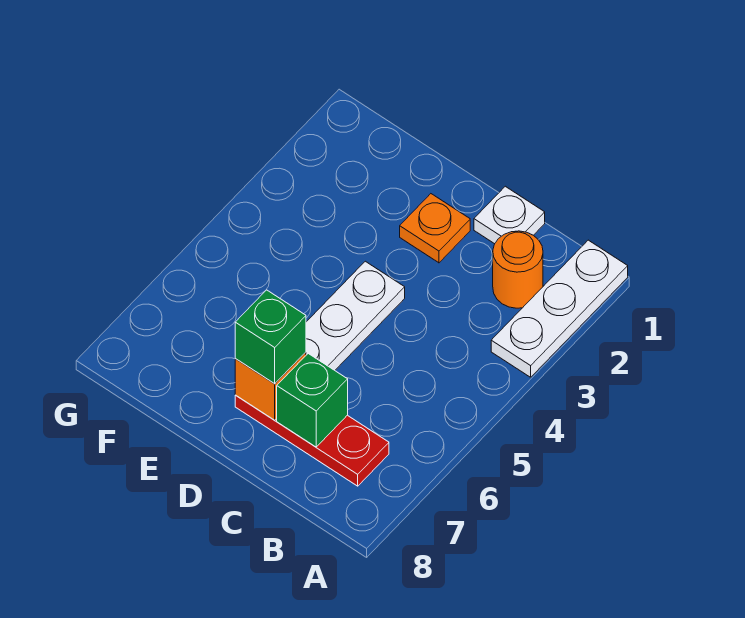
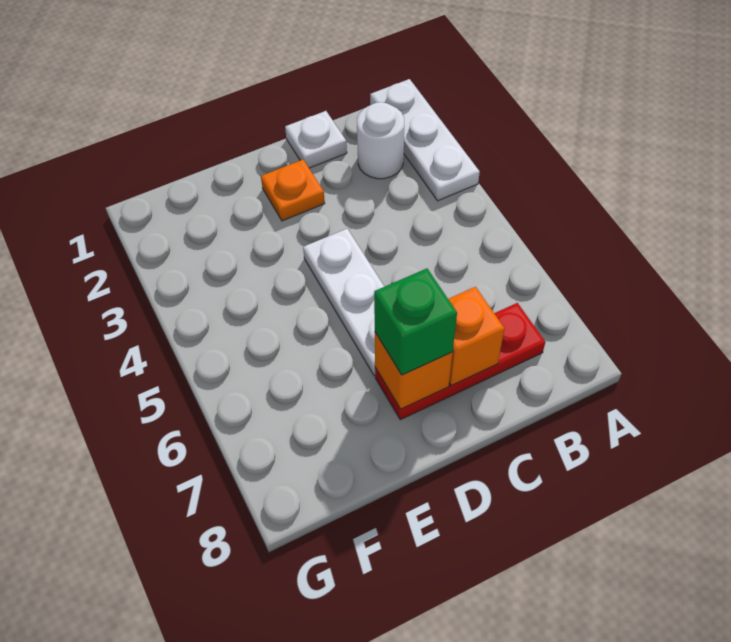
orange 1x1 round brick [493,231,543,308] -> white 1x1 round brick [357,102,404,179]
green 1x1 brick [277,354,348,447] -> orange 1x1 brick [448,287,505,386]

